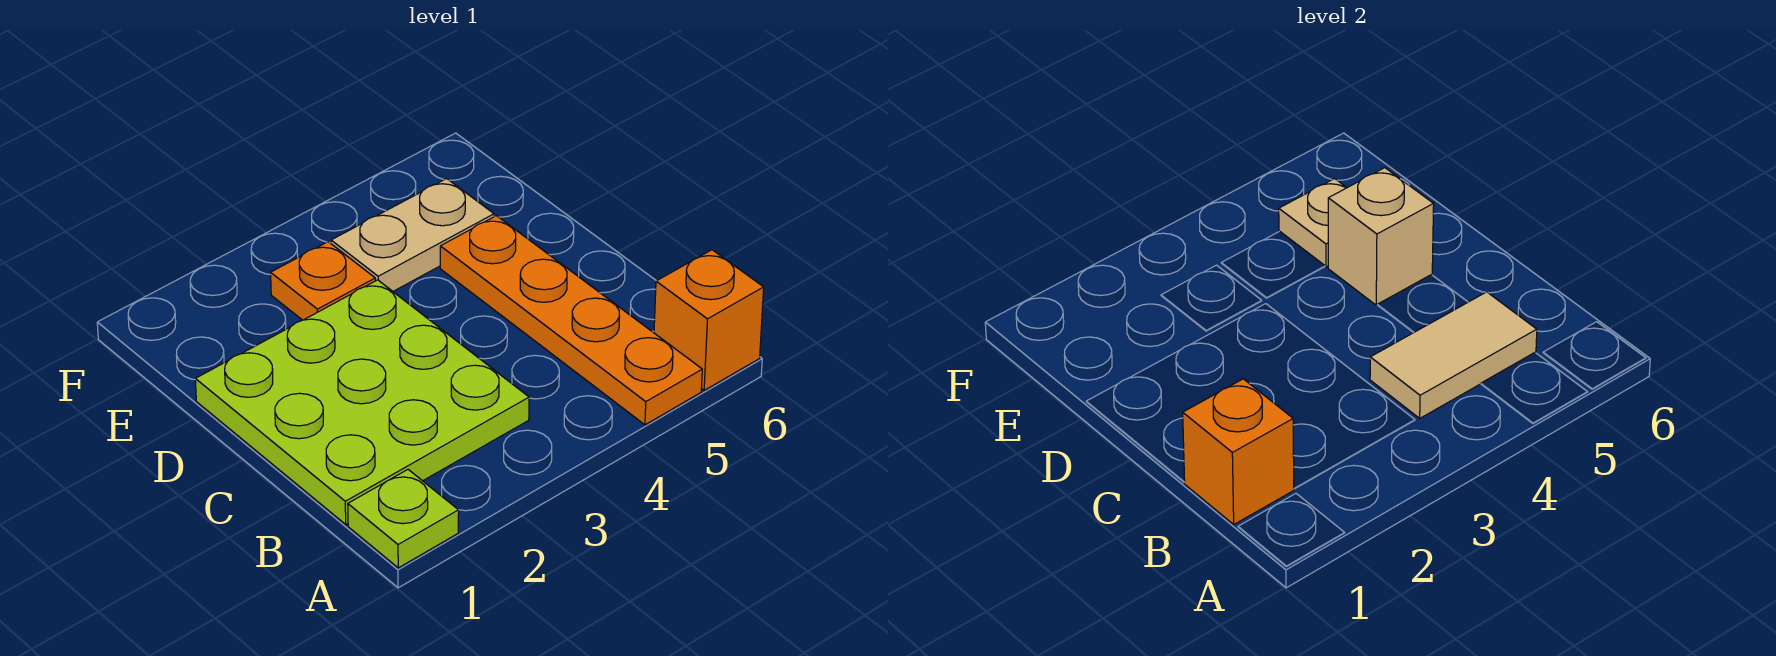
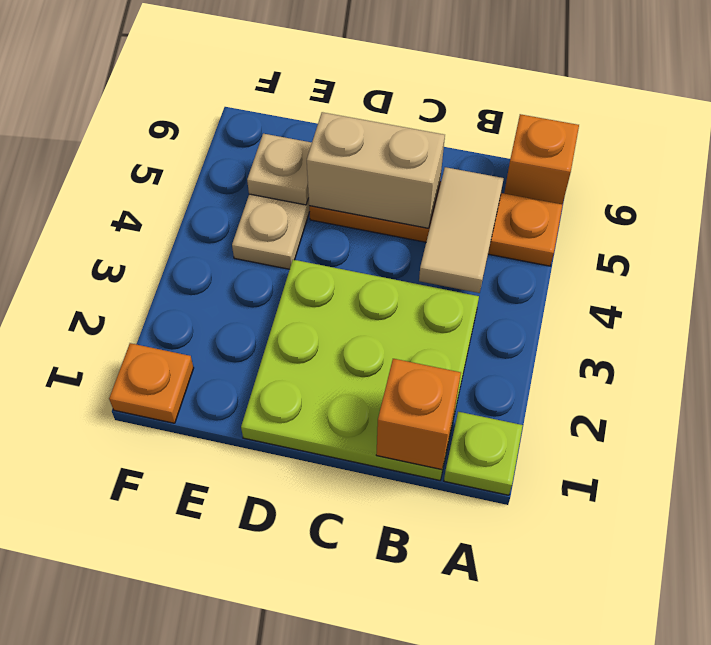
tan 1x1 brick [1328,168,1434,305] -> tan 1x2 brick [307,112,445,228]
orange 1x1 plate [271,242,375,320] -> orange 1x1 plate moved to [109,343,194,423]

